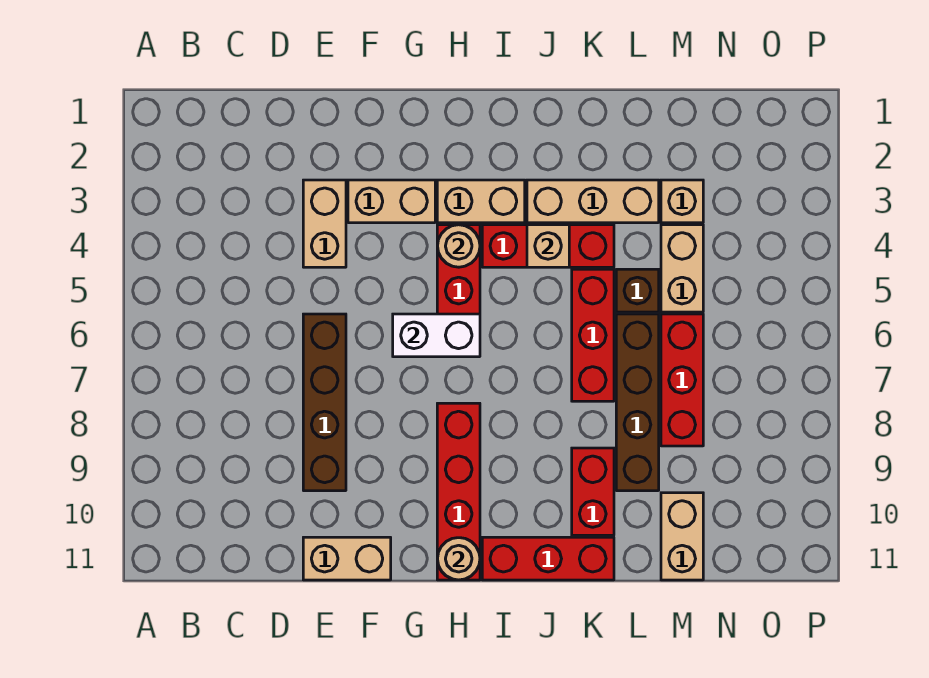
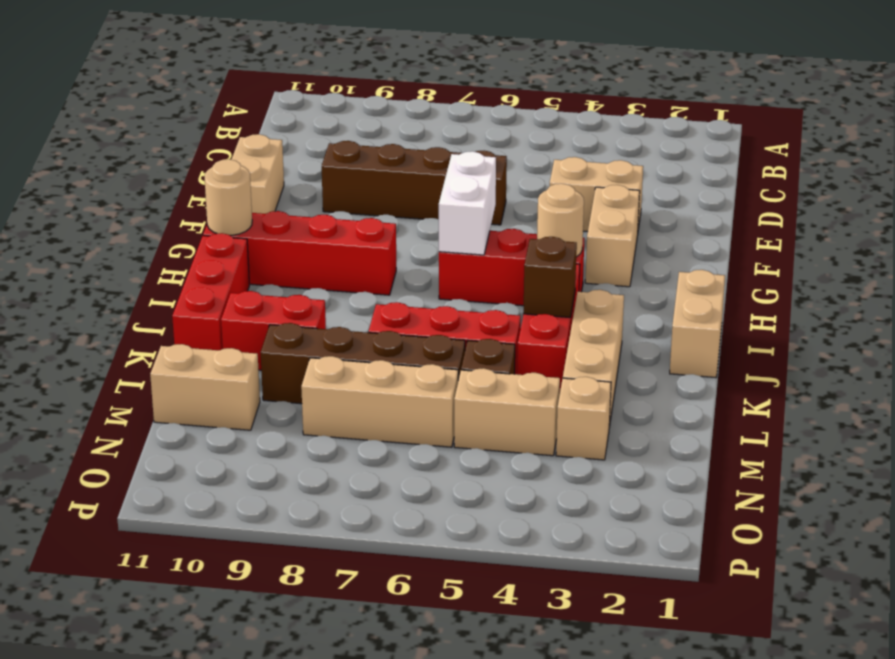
tan 1x2 brick [437,180,525,223] -> tan 1x2 brick moved to [670,270,725,378]
tan 1x1 brick [527,225,569,267] -> brown 1x1 brick [523,237,577,318]
red 1x3 brick [661,314,703,446] -> tan 1x3 brick [301,356,458,447]

